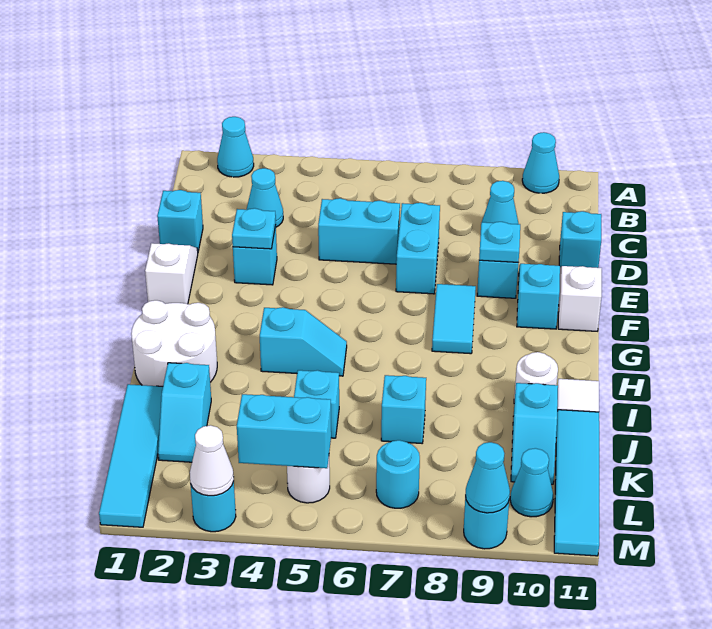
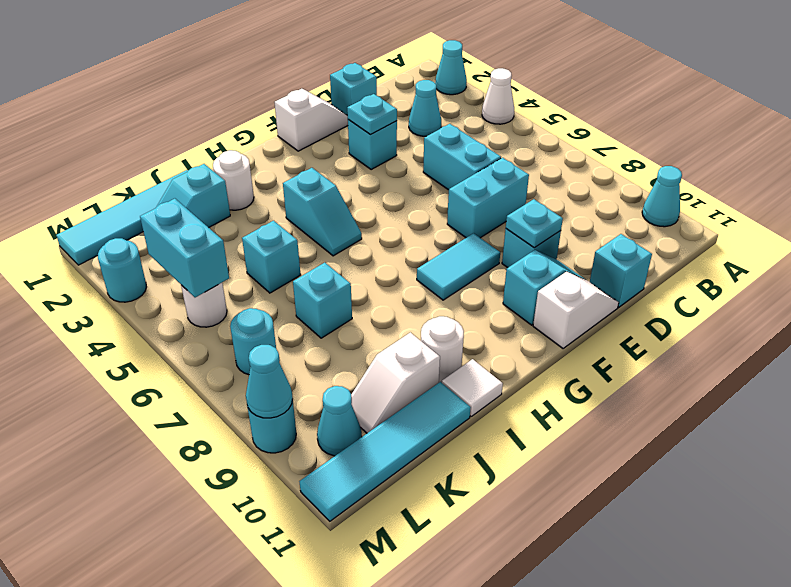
cyan 1x1 cone [482,181,519,224] -> none
white 2x2 round brick [131,300,217,386] -> white 1x1 round brick [213,150,254,210]
cyan 1x2 slope [511,383,558,484] -> white 1x2 slope [351,332,440,433]
white 1x1 cone [190,425,234,496] -> white 1x1 cone moved to [482,68,514,124]

